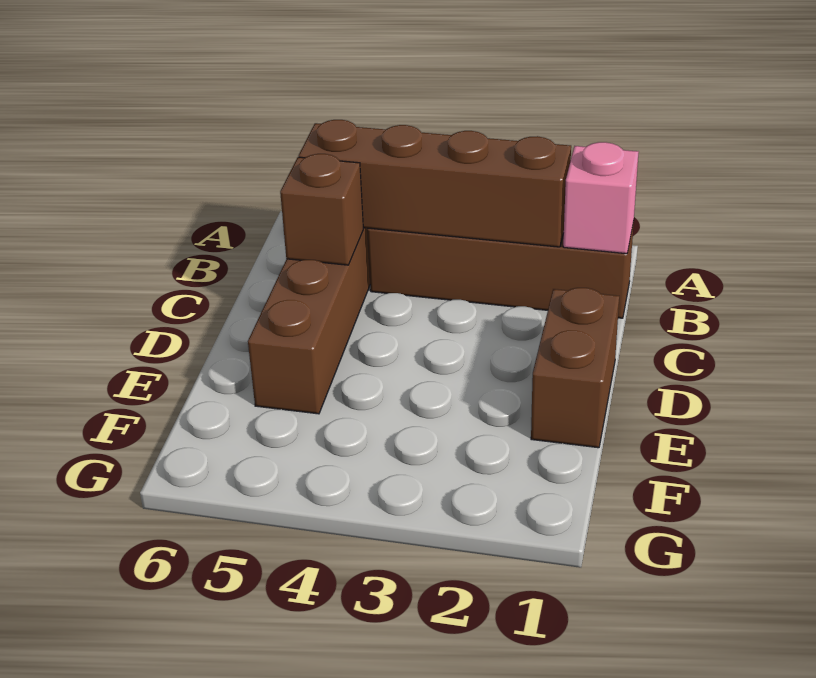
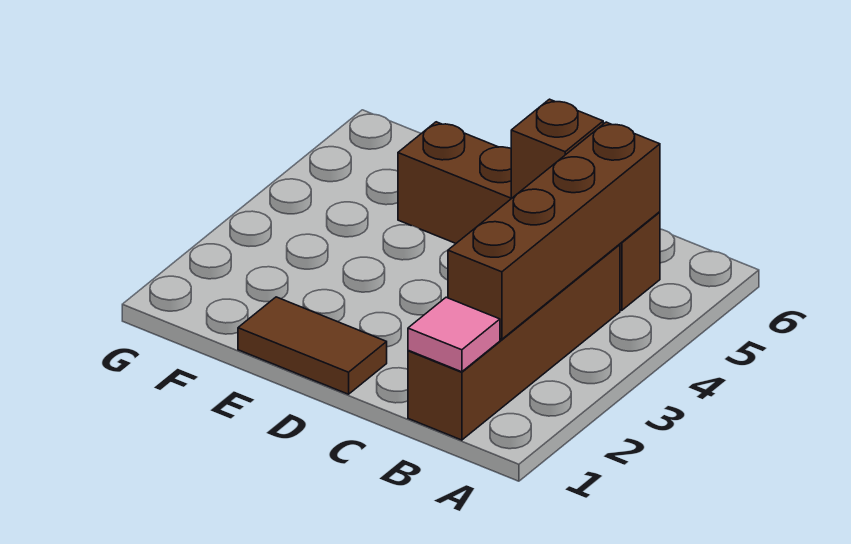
pink 1x1 brick [563,142,639,254] -> pink 1x1 tile [408,297,500,372]
brown 1x2 brick [531,288,619,448] -> brown 1x2 tile [238,297,387,394]

